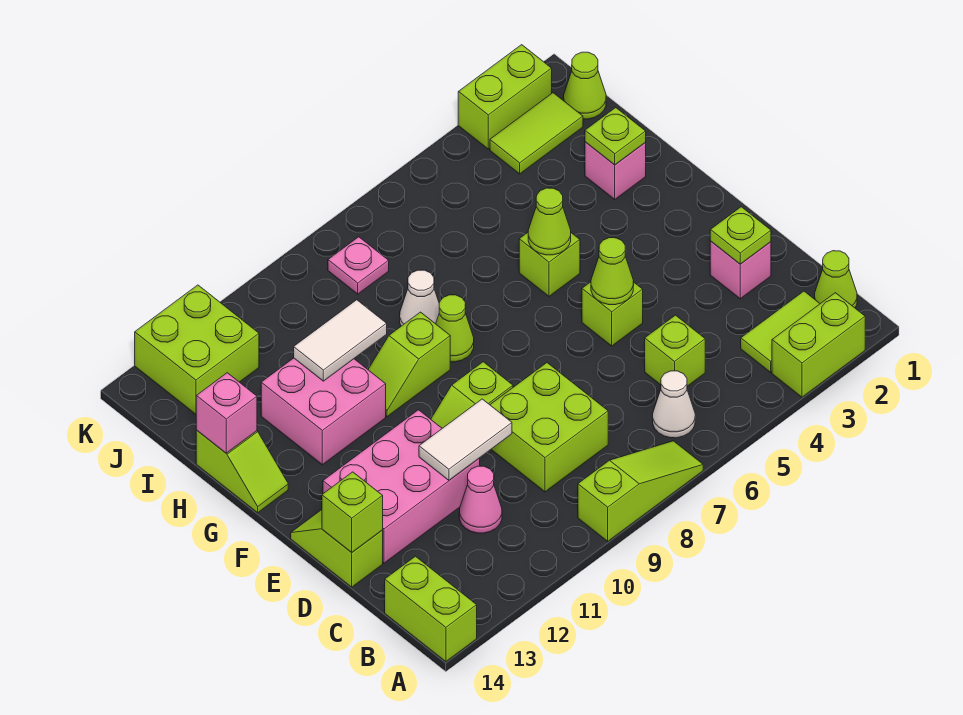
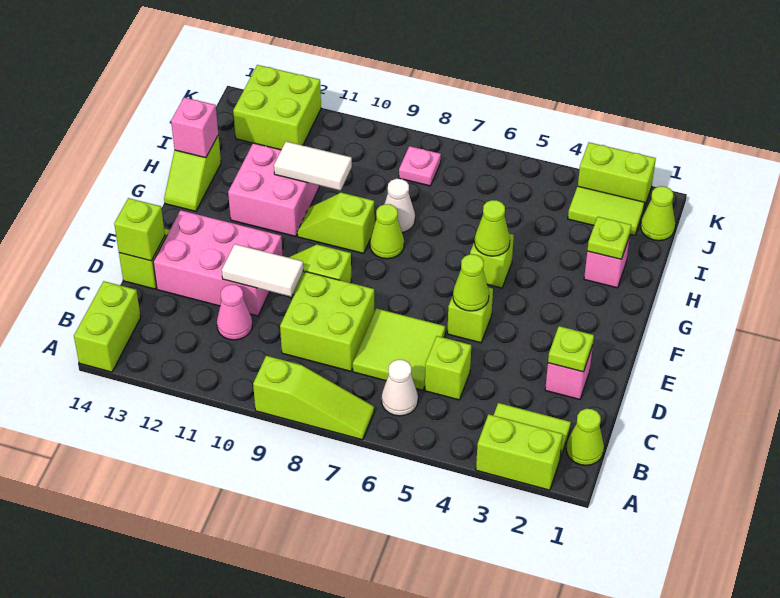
none -> lime 2x2 tile [353,308,445,390]

